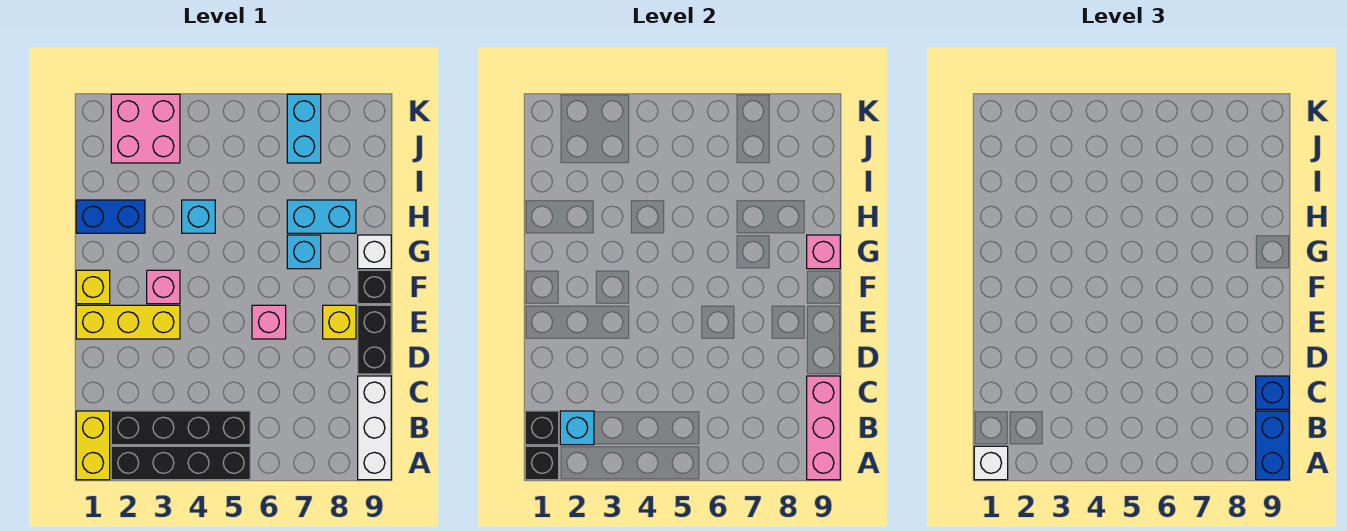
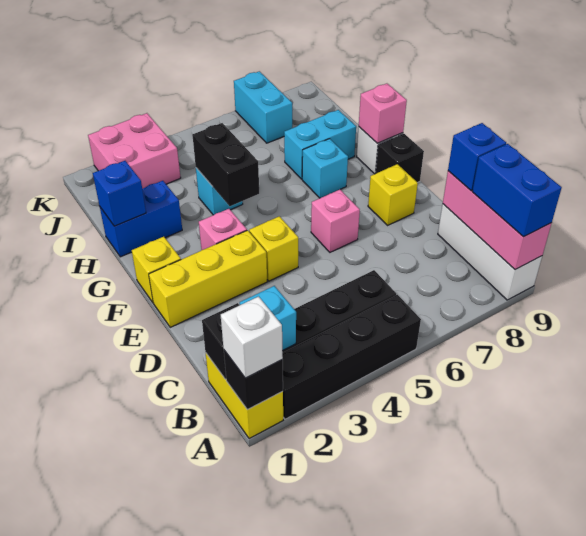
black 1x2 brick [358,305,391,374] -> black 1x2 brick moved to [192,123,259,206]
none -> yellow 1x1 brick [249,216,298,281]
none -> blue 1x1 brick [93,161,146,226]

